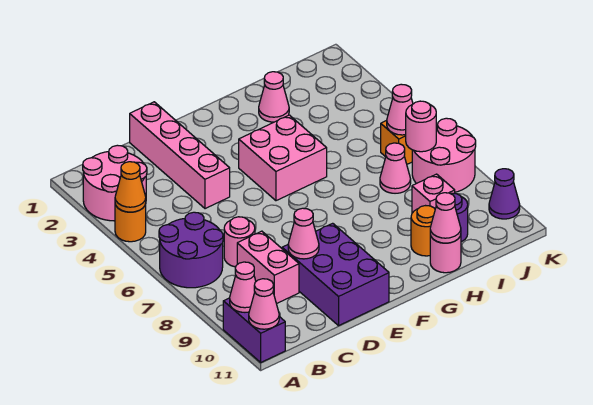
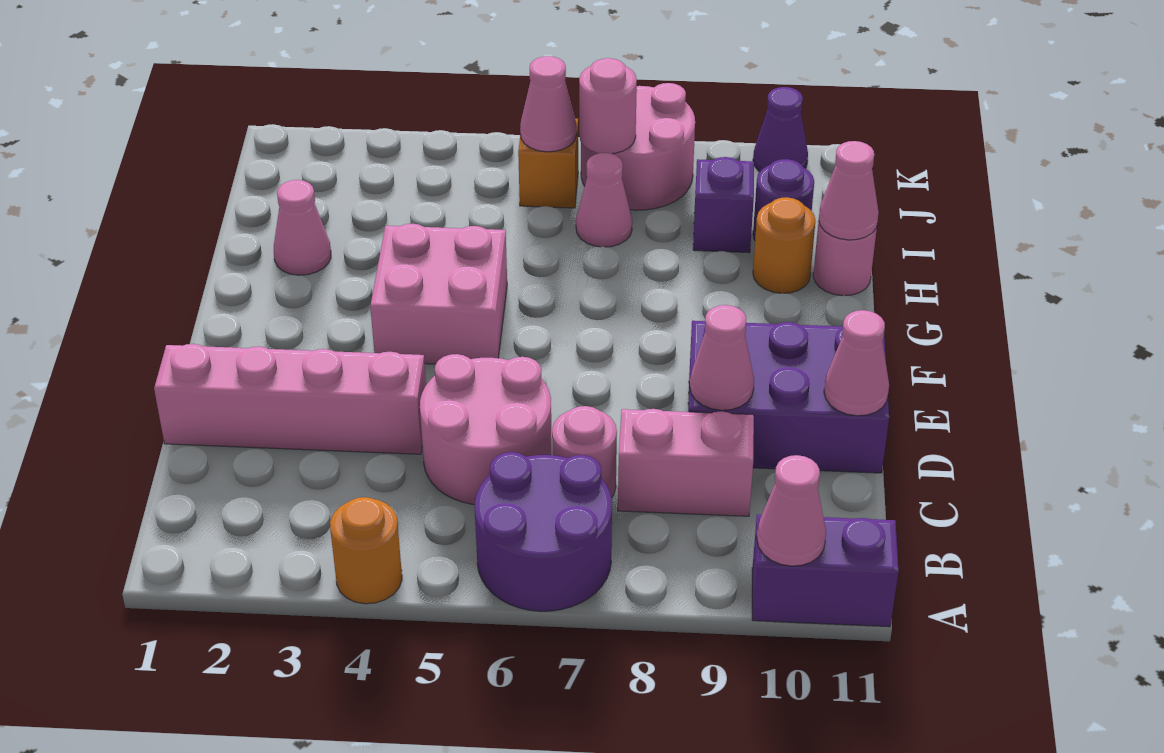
pink 2x2 round brick [83,145,147,221] -> pink 2x2 round brick moved to [420,354,552,505]
orange 1x1 cone [115,162,146,212] -> none
pink 1x1 cone [249,279,279,329] -> pink 1x1 cone moved to [824,310,889,416]
pink 1x1 brick [412,174,455,213] -> purple 1x1 brick [693,157,754,253]

